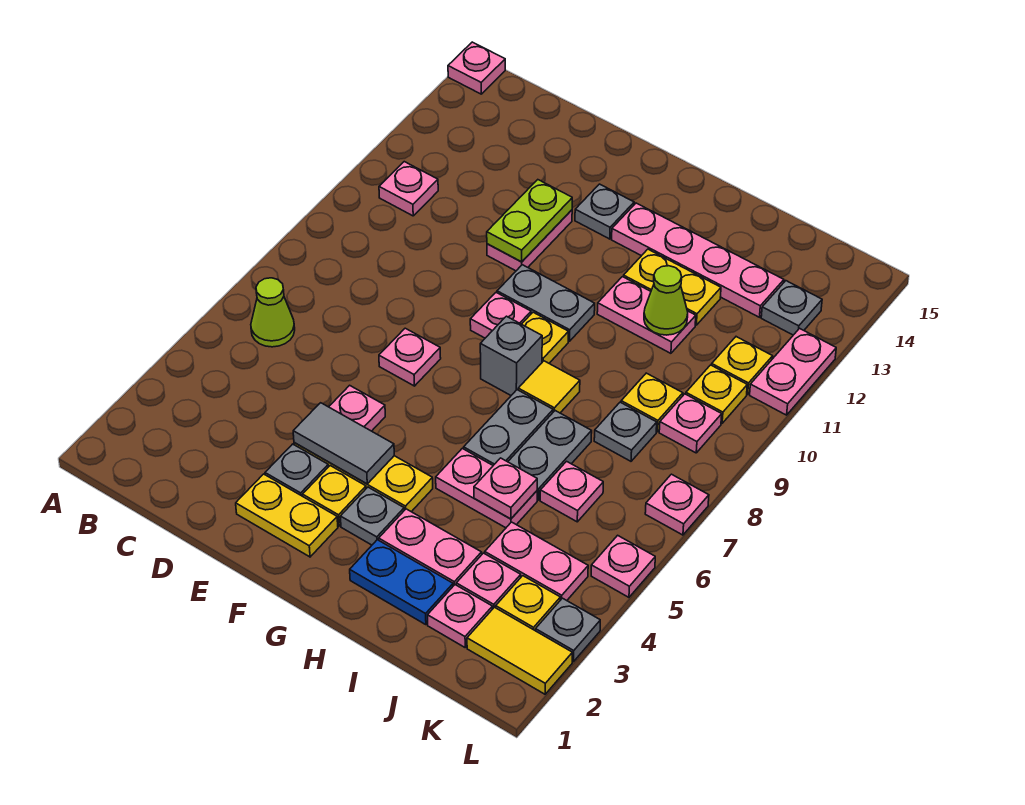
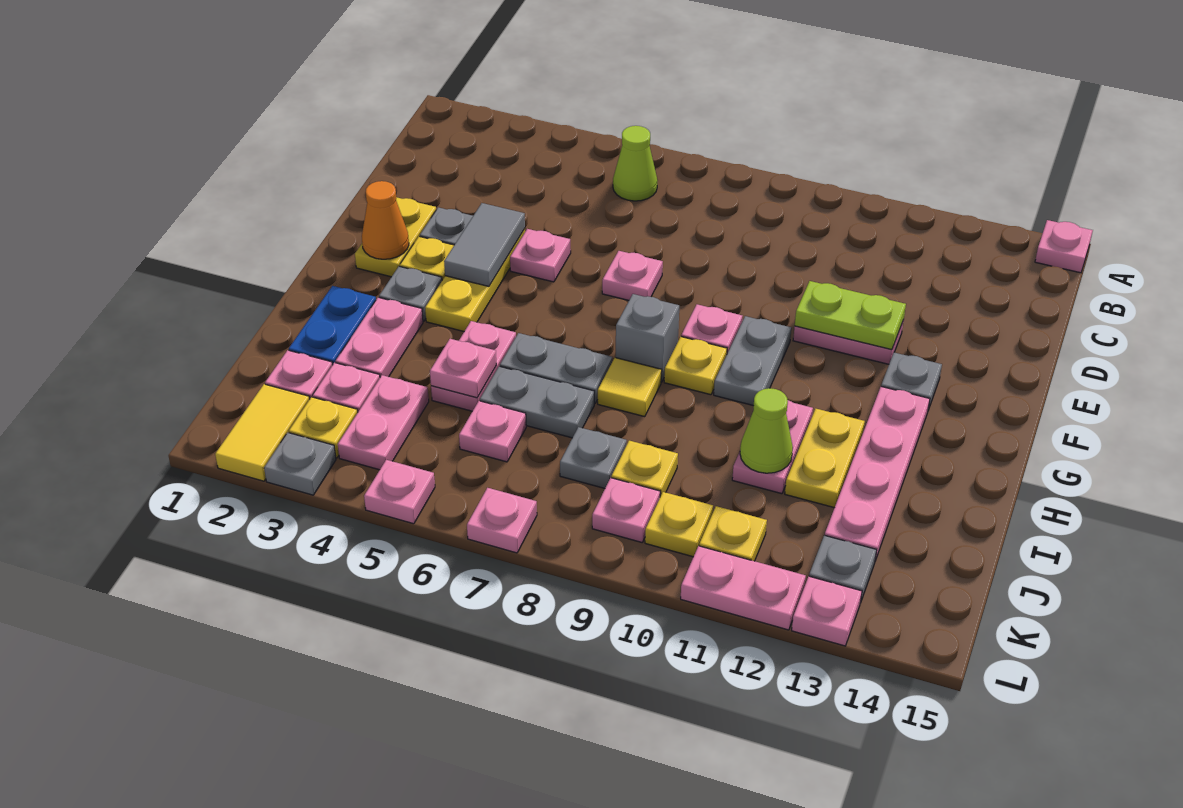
pink 1x1 plate [379,162,438,216] -> pink 1x1 plate moved to [792,576,862,646]
none -> orange 1x1 cone [362,181,409,259]

